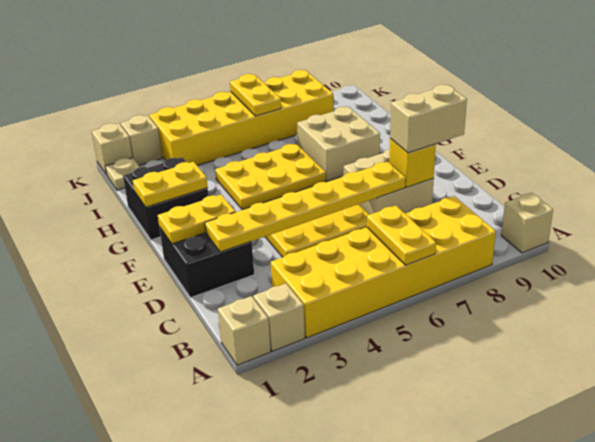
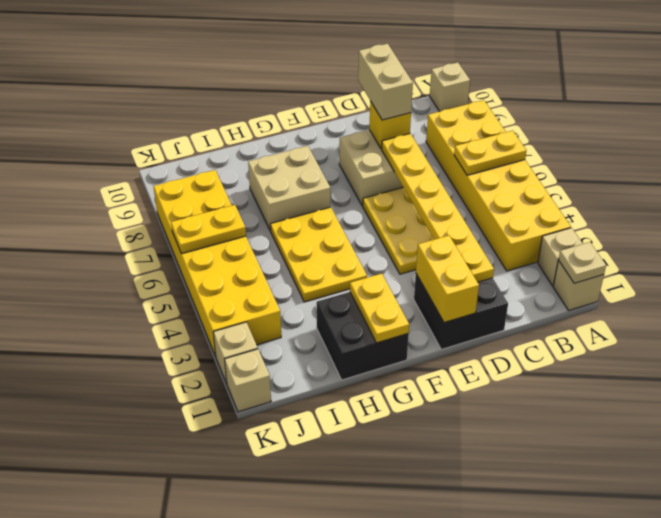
yellow 1x2 plate [158,195,235,244] -> yellow 1x2 brick [416,235,479,323]
tan 1x1 plate [105,158,140,190] -> tan 1x1 plate moved to [559,242,606,283]

